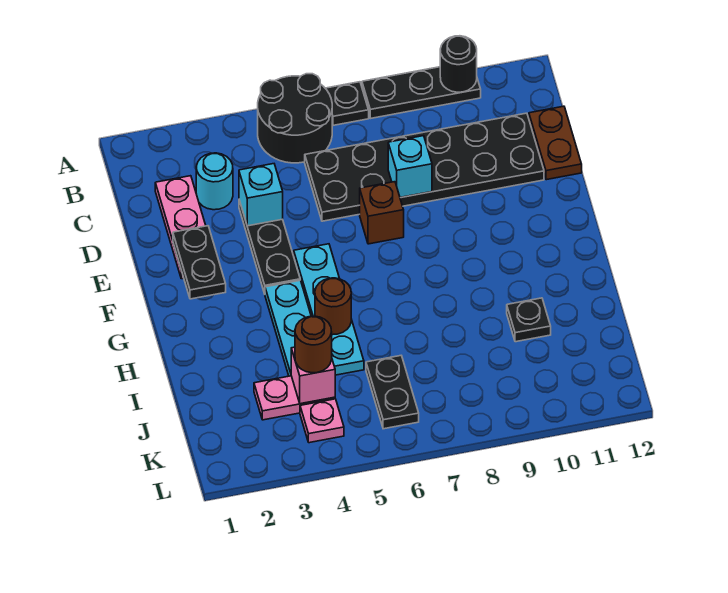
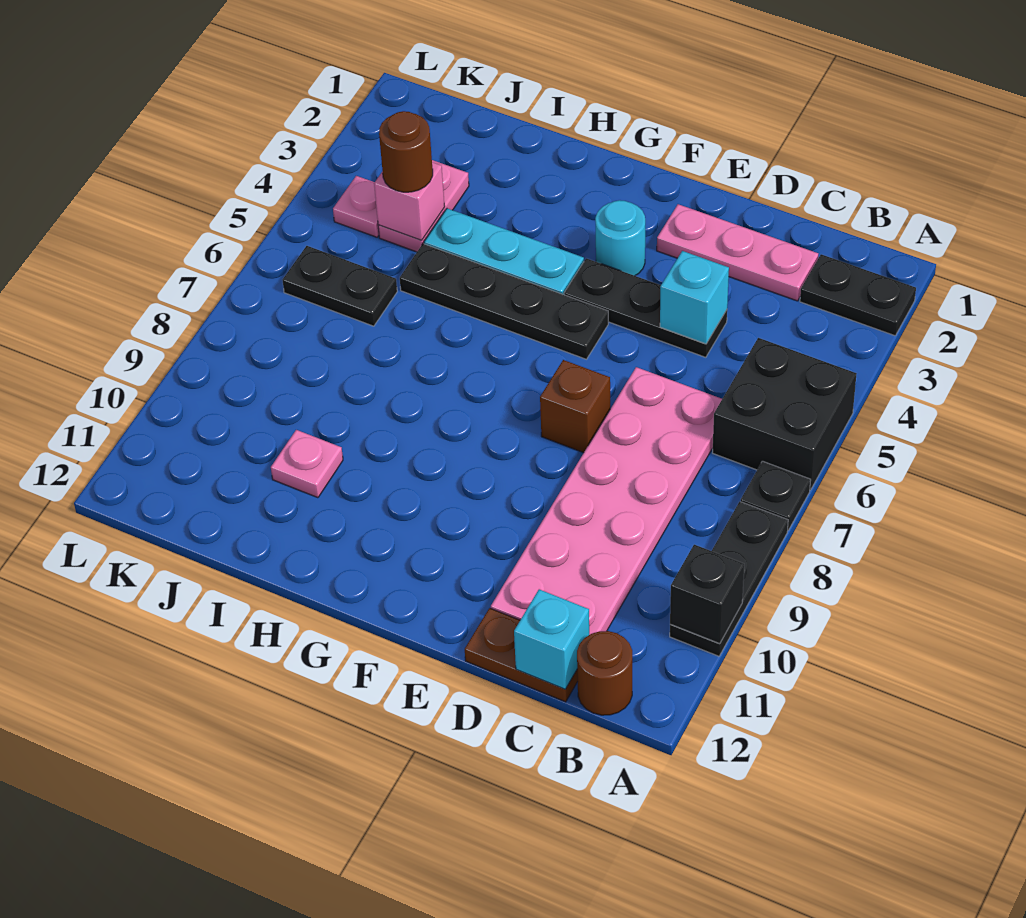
black 2x2 round brick [258,74,332,163] -> black 2x2 brick [713,338,857,490]
black 1x1 round brick [440,36,477,92] -> black 1x1 brick [670,545,744,644]
cyan 1x1 round brick [196,153,233,210] -> cyan 1x1 round brick moved to [595,200,645,276]
black 2x6 plate [305,113,544,221] -> pink 2x6 plate [491,367,722,635]
cyan 1x1 brick [388,136,432,198] -> cyan 1x1 brick moved to [514,589,589,689]
black 1x2 plate [173,226,226,299] -> black 1x2 plate moved to [800,254,916,336]
cyan 1x4 plate [294,244,364,375] -> black 1x4 plate [400,244,608,359]
brown 1x1 round brick [315,278,351,335] -> brown 1x1 round brick moved to [577,631,632,715]
black 1x1 plate [507,298,551,342] -> pink 1x1 plate [271,430,343,498]

